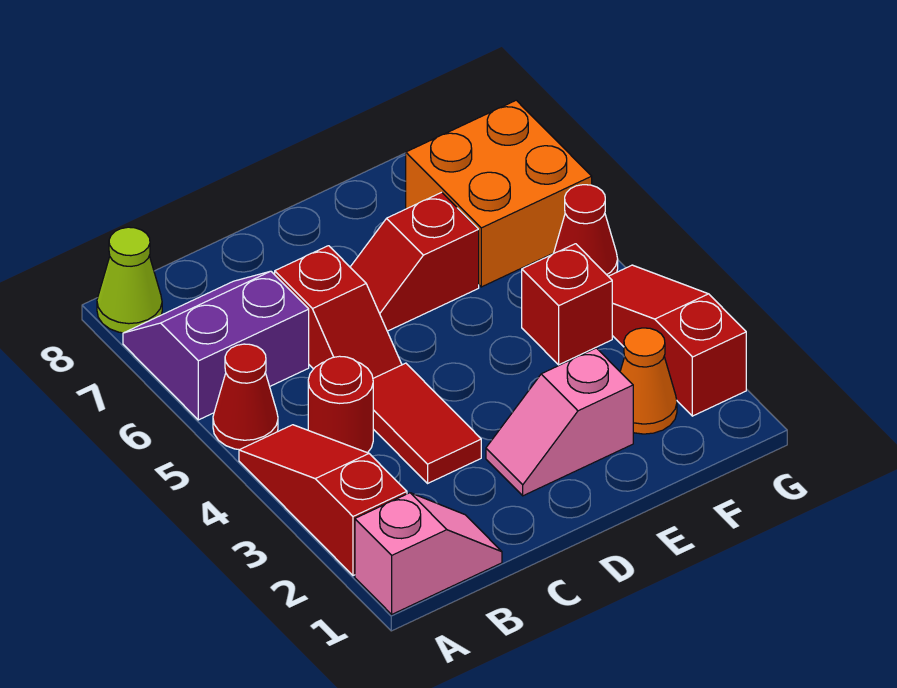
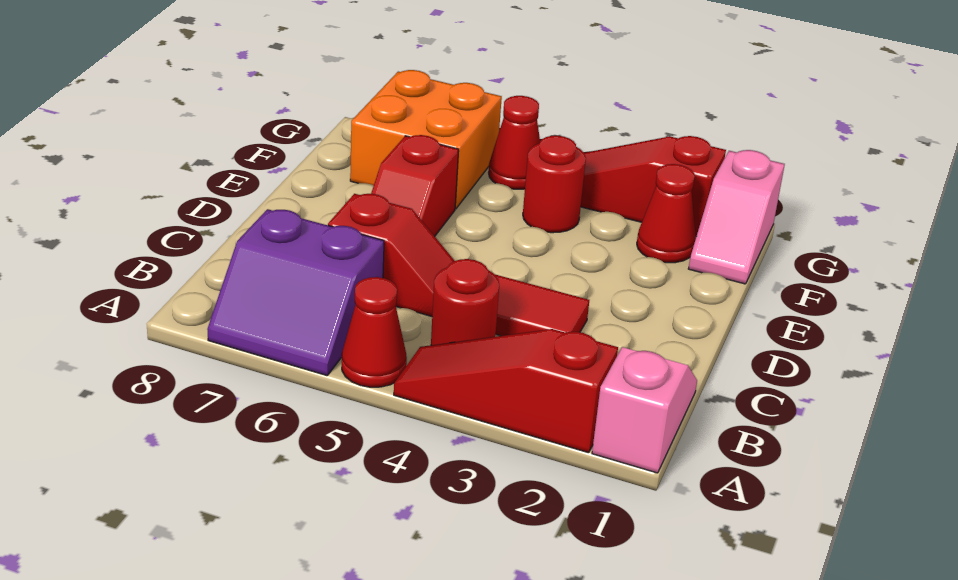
purple 2x2 slope [123,271,309,420] -> purple 2x2 slope turned to [207,209,384,376]
lime 1x1 cone [97,227,162,333] -> none
pink 1x2 slope [486,348,633,496] -> pink 1x2 slope moved to [688,150,785,284]
orange 1x1 cone [620,328,677,434] -> red 1x1 cone [637,164,696,263]
red 1x1 brick [522,244,612,365] -> red 1x1 round brick [523,136,586,233]

